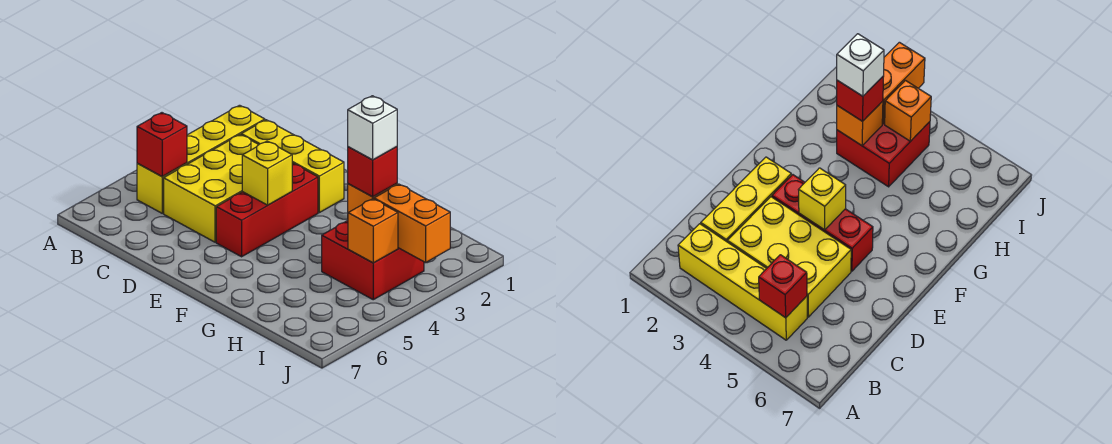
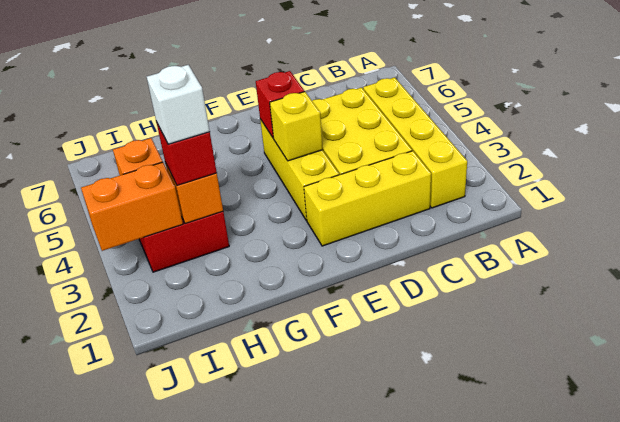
red 1x1 brick [137,113,187,177] -> red 1x1 brick moved to [256,71,304,138]
red 1x3 brick [216,163,318,257] -> yellow 1x3 brick [260,119,339,220]

